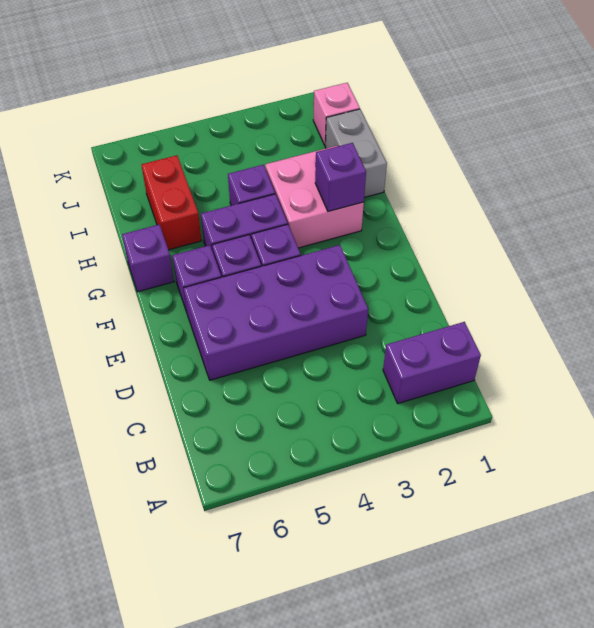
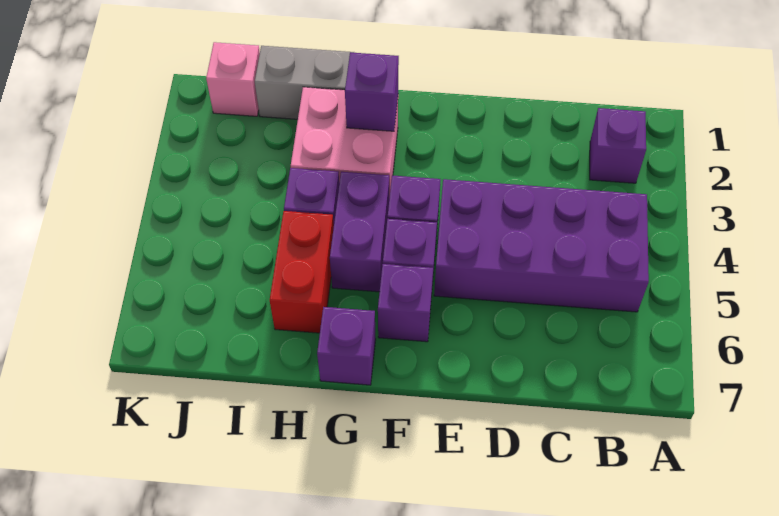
purple 1x2 brick [383,322,481,403] -> purple 1x1 brick [590,108,646,183]
purple 2x4 brick [183,245,368,380] -> purple 2x4 brick turned to [434,179,649,312]
red 1x2 brick [142,155,202,250] -> red 1x2 brick turned to [270,211,334,333]

